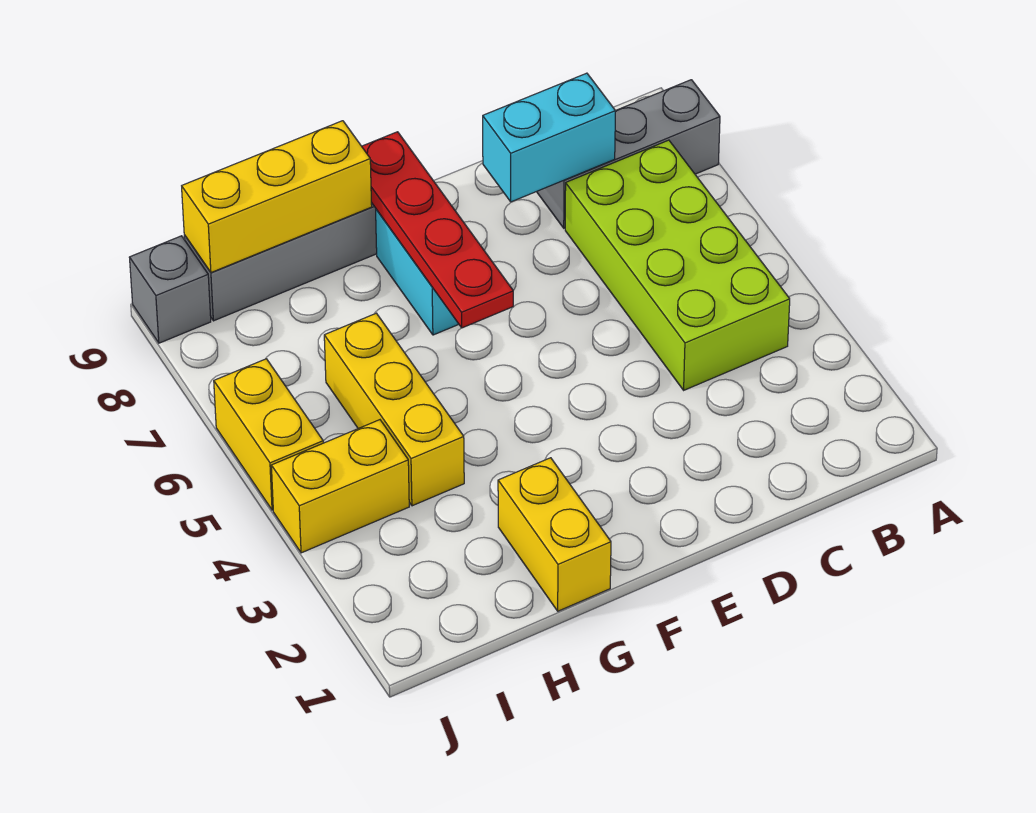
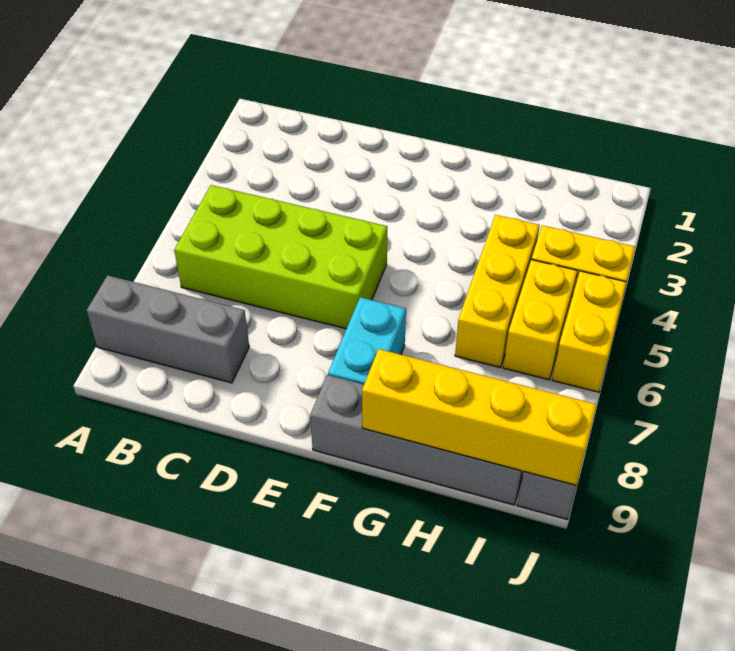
lime 2x4 brick [565,140,790,390] -> lime 2x4 brick turned to [174,185,387,329]
cyan 1x2 brick [483,73,616,202] -> none
red 1x4 plate [362,132,513,328] -> none
yellow 1x2 brick [498,458,611,611] -> yellow 1x2 brick moved to [503,260,577,380]
yellow 1x3 brick [182,121,372,273] -> yellow 1x4 brick [362,349,597,485]

